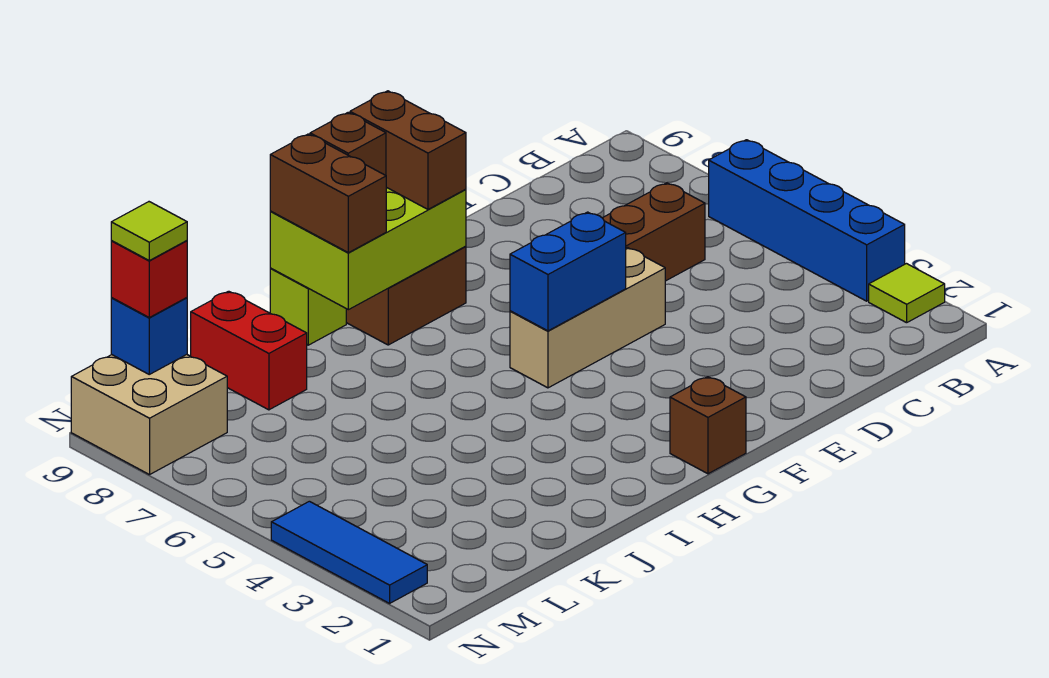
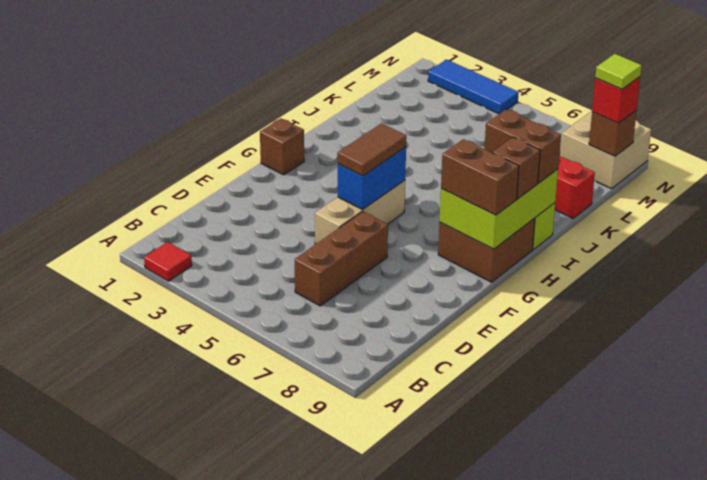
lime 1x1 tile [869,264,945,323] -> red 1x1 tile [144,242,192,281]
blue 1x4 brick [709,140,905,301] -> none
none -> brown 1x2 tile [338,123,406,176]
blue 1x1 brick [111,298,187,374] -> brown 1x1 brick [589,110,637,156]

